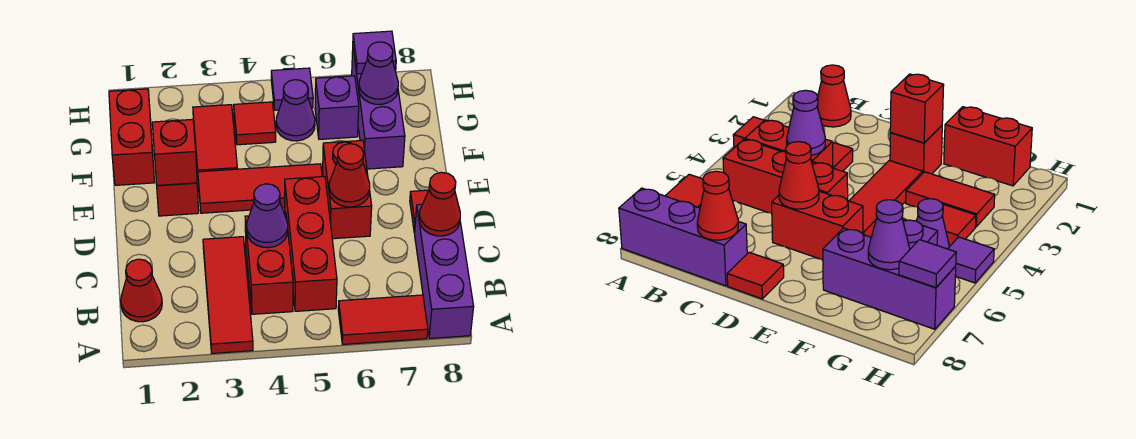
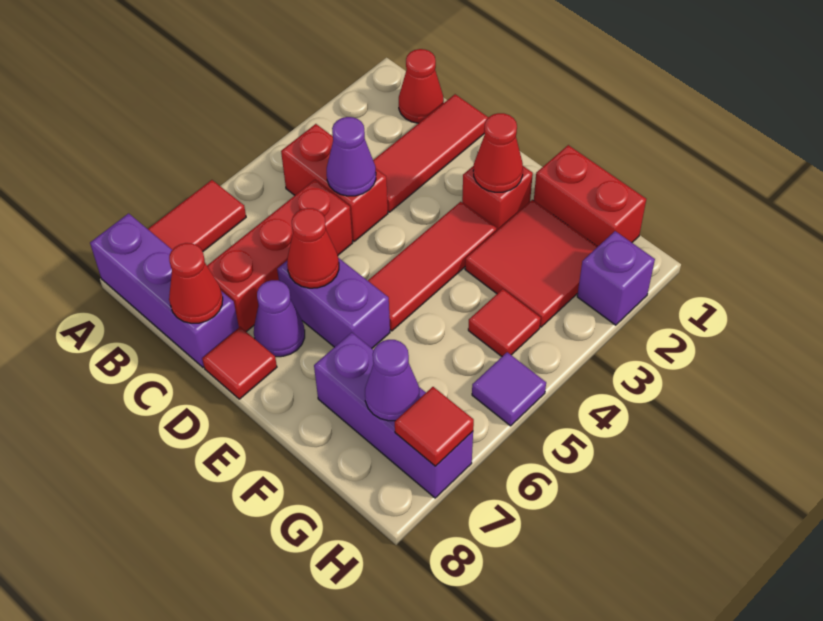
red 1x3 tile [203,237,253,353] -> red 1x3 tile turned to [373,94,488,212]
red 1x3 brick [285,177,337,311] -> red 1x3 brick turned to [207,180,352,332]
red 1x2 brick [323,140,372,239] -> purple 1x2 brick [277,258,390,348]
red 1x1 brick [152,119,197,185] -> red 1x1 cone [473,113,523,192]
red 1x2 tile [193,105,237,172] -> red 2x2 tile [465,200,598,327]
purple 1x1 cone [276,80,315,141] -> purple 1x1 cone moved to [254,280,305,357]
purple 1x1 brick [315,76,359,139] -> purple 1x1 brick moved to [577,231,655,325]
purple 1x1 tile [353,31,396,74] -> red 1x1 tile [395,387,474,466]

